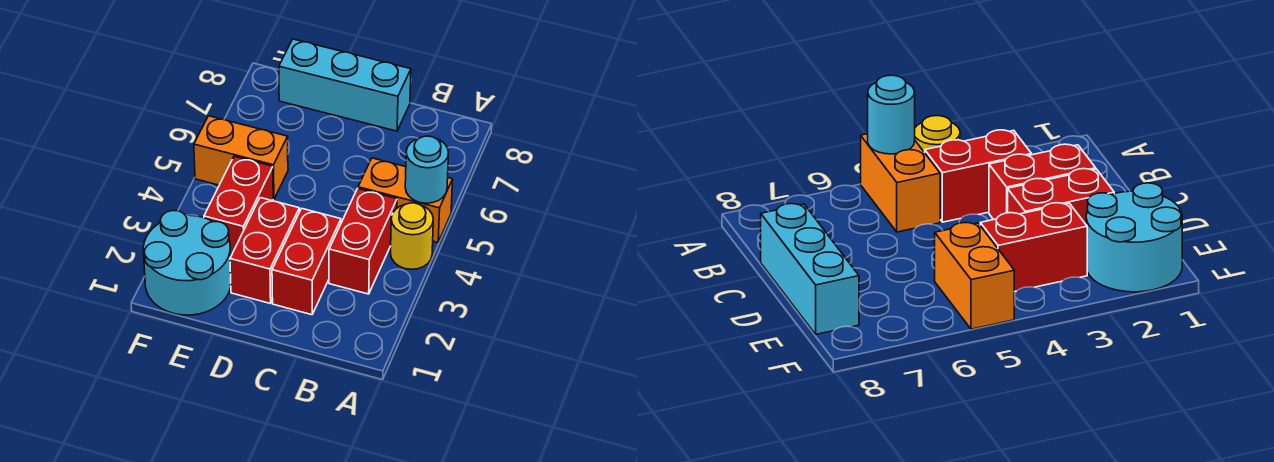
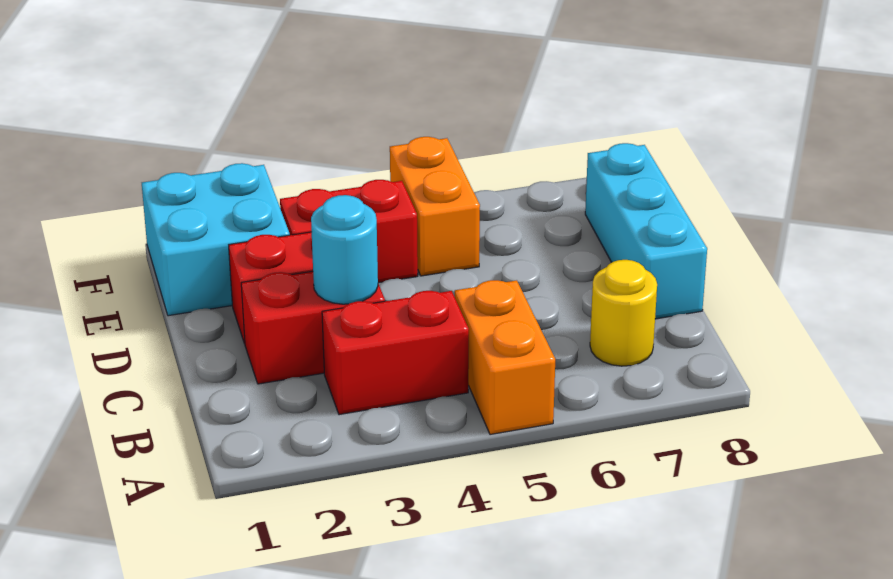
yellow 1x1 round brick [391,203,433,269] -> yellow 1x1 round brick moved to [590,260,657,366]
cyan 1x1 round brick [405,136,449,203] -> cyan 1x1 round brick moved to [311,195,378,304]
cyan 2x2 round brick [143,211,231,315] -> cyan 2x2 brick [142,163,290,316]

